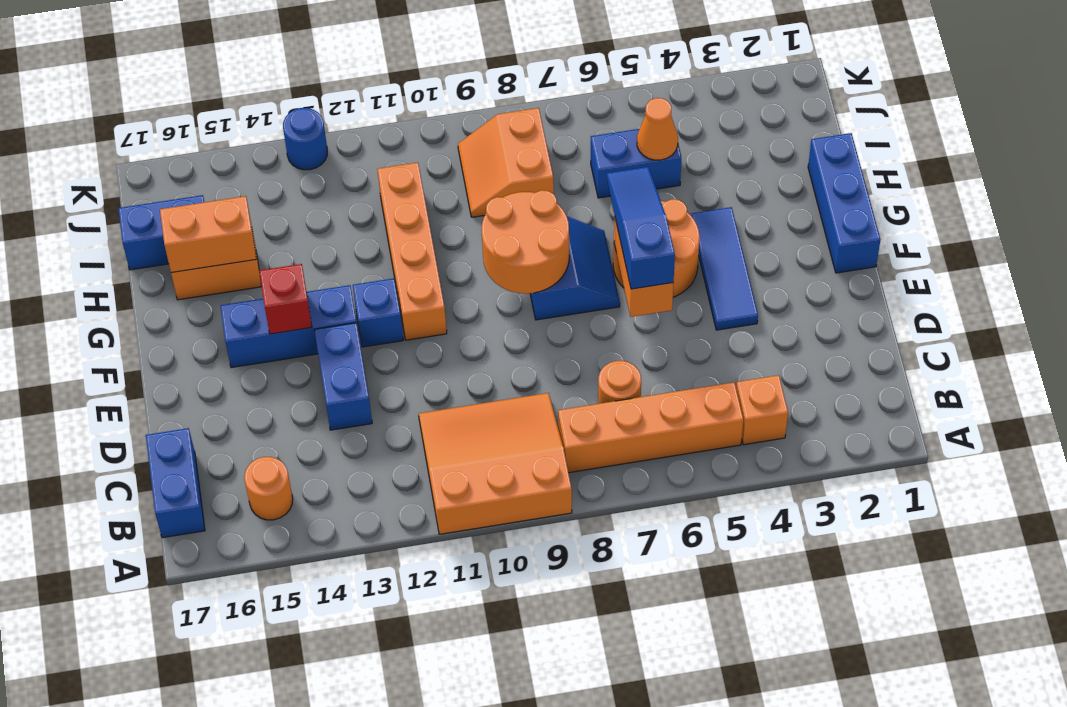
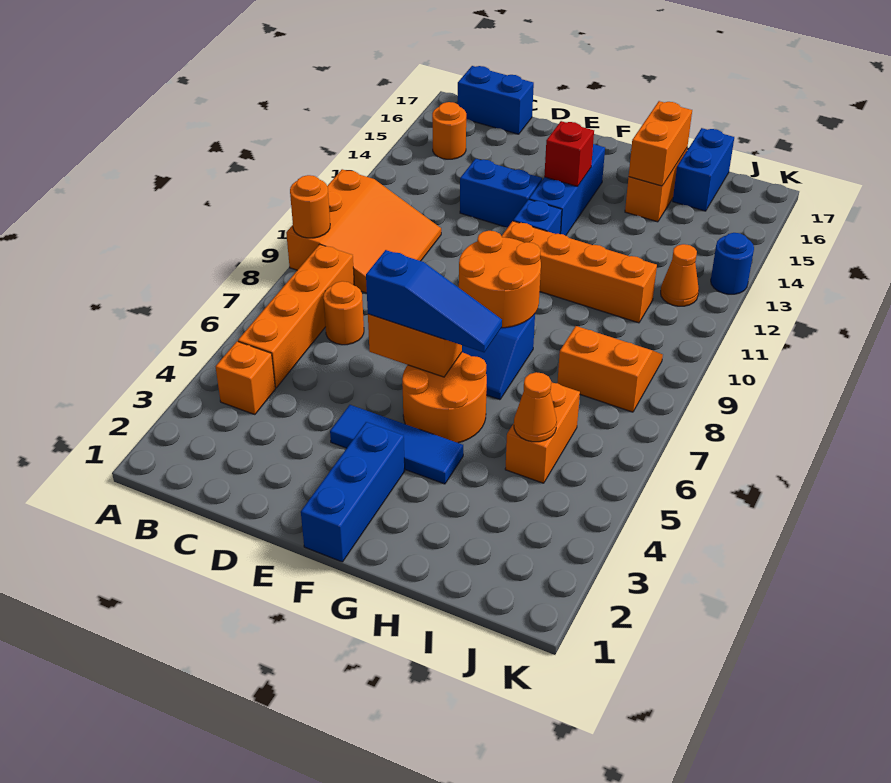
none -> orange 1x1 round brick [290,175,330,238]
blue 1x3 brick [808,133,880,273] -> blue 1x3 brick turned to [301,422,405,562]
blue 1x2 brick [591,129,681,198] -> orange 1x2 brick [505,383,580,483]
none -> orange 1x1 cone [661,244,699,306]

